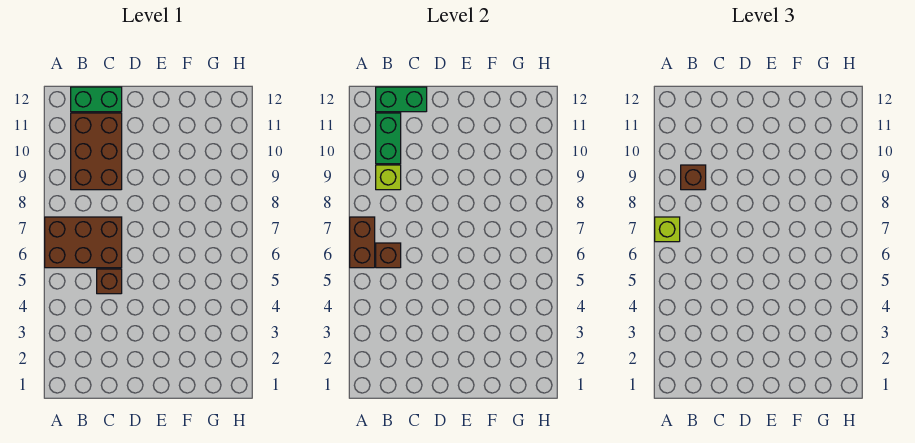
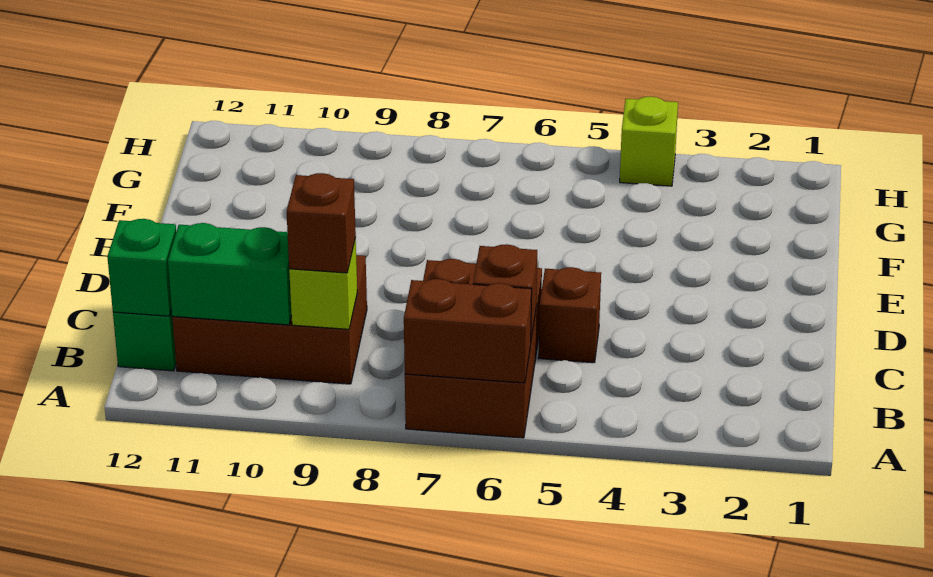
lime 1x1 brick [655,217,680,242] -> lime 1x1 brick moved to [620,97,678,186]
green 1x2 brick [376,87,427,112] -> green 1x1 brick [107,219,176,316]

